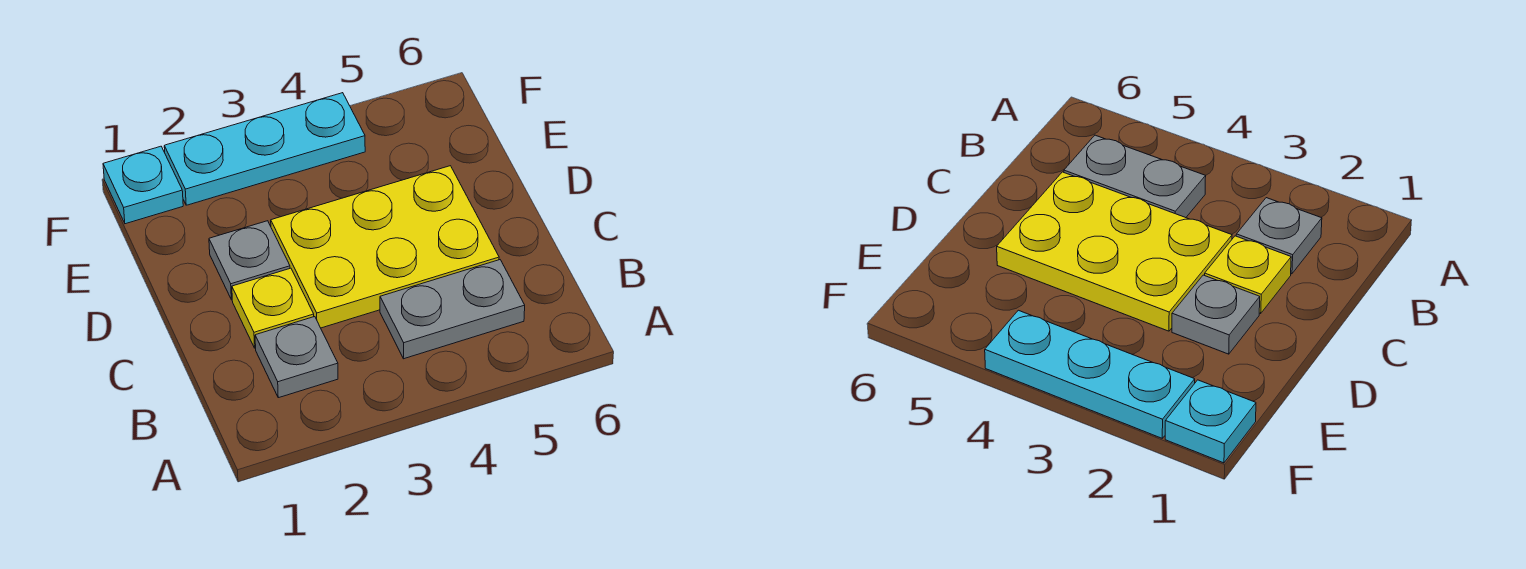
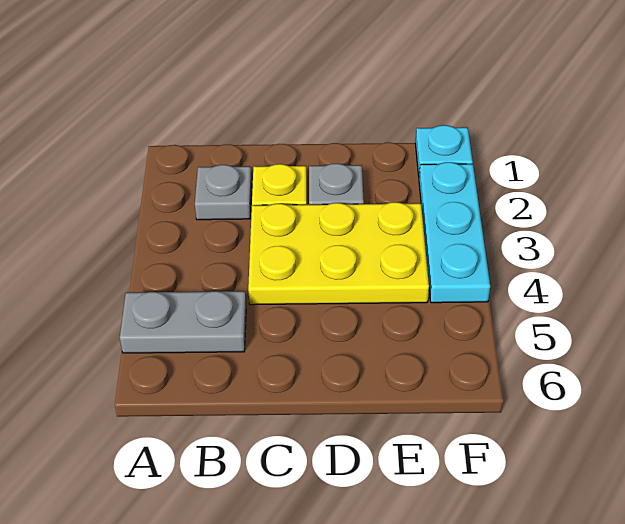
grey 1x2 plate [380,260,525,359] -> grey 1x2 plate turned to [120,291,246,353]
yellow 2x3 plate [271,166,499,328] -> yellow 2x3 plate turned to [248,202,429,305]

